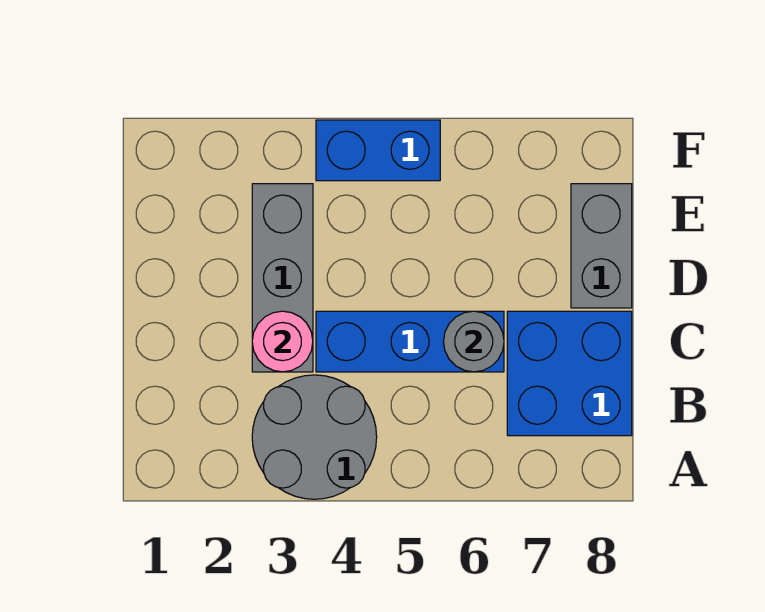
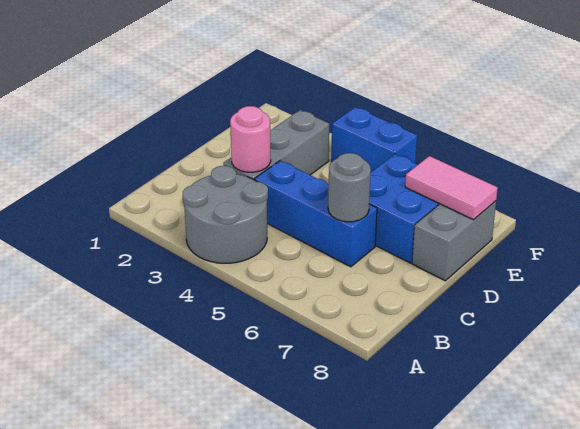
blue 2x2 brick [507,311,632,436] -> blue 2x2 brick moved to [369,154,439,263]
none -> pink 1x2 tile [405,156,498,220]

